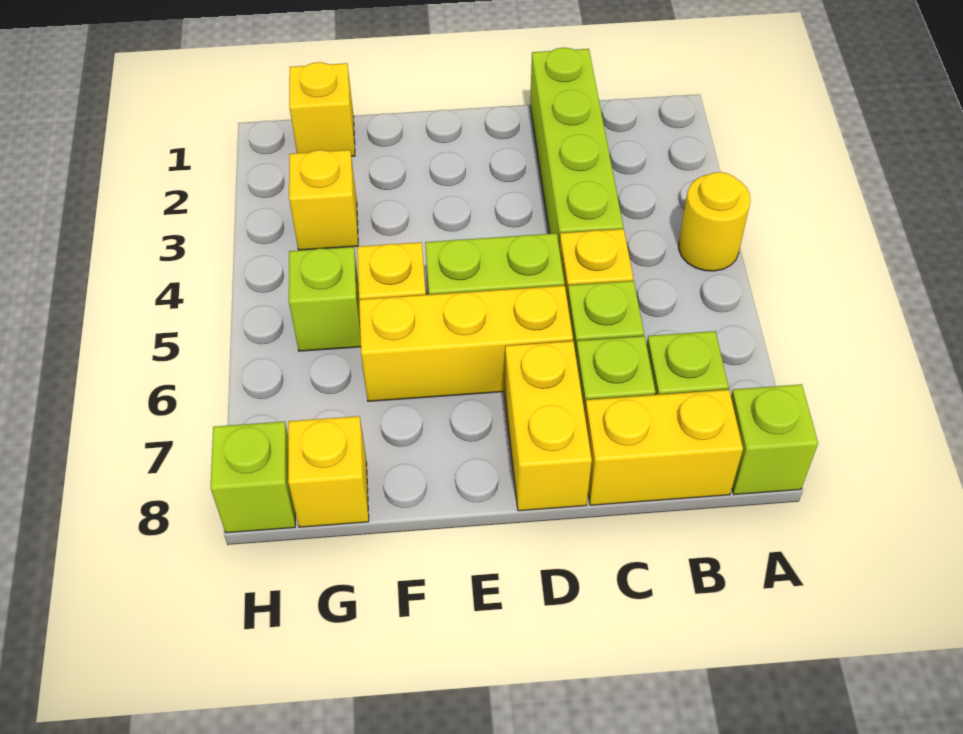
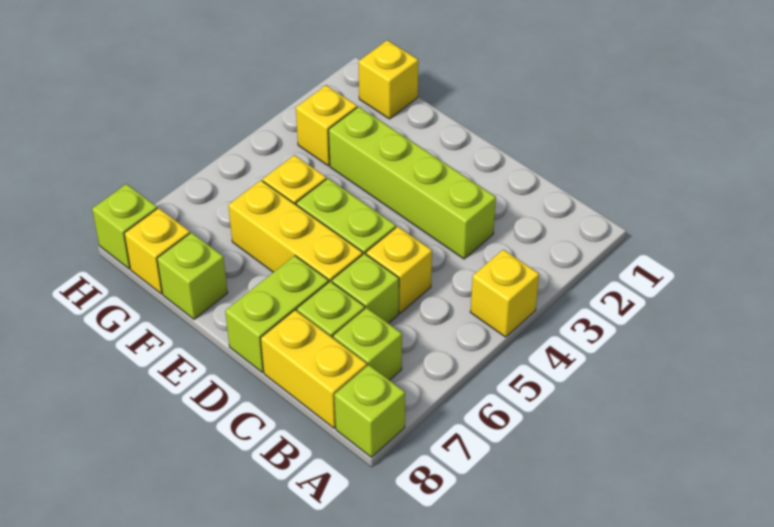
yellow 1x1 round brick [679,172,751,271] -> yellow 1x1 brick [470,249,539,337]
lime 1x4 brick [530,48,623,244] -> lime 1x4 brick turned to [329,107,496,259]
yellow 1x2 brick [505,341,592,511] -> lime 1x2 brick [225,256,329,372]
lime 1x1 brick [289,247,361,351] -> lime 1x1 brick moved to [157,232,228,319]

